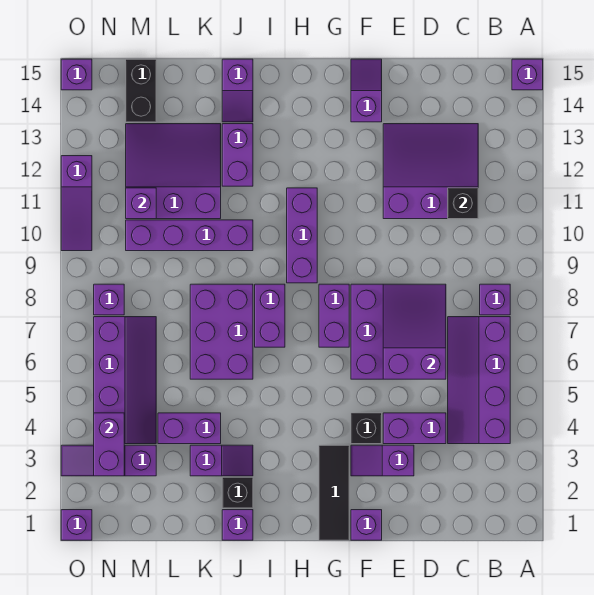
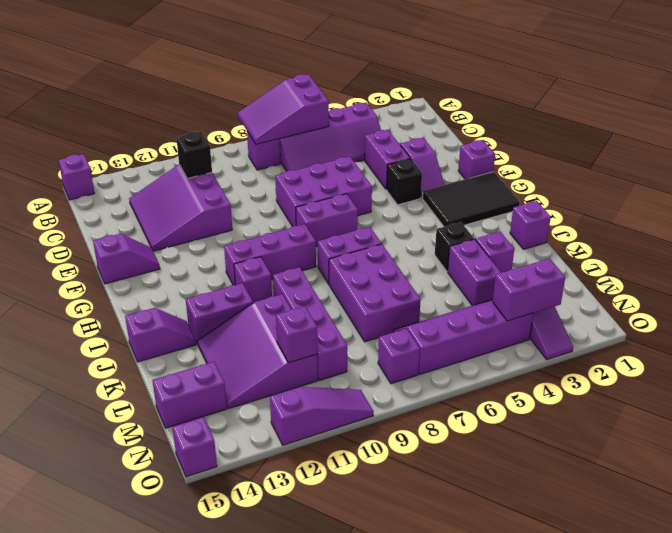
purple 2x3 slope [383,284,446,379] -> purple 2x3 slope moved to [238,74,329,144]
purple 1x2 slope [351,59,382,122] -> purple 1x2 slope turned to [93,234,160,284]
black 1x3 tile [319,445,349,540] -> black 2x3 tile [423,172,520,227]
black 1x1 brick [222,477,253,508] -> black 1x1 brick moved to [435,222,474,272]
purple 2x3 brick [190,284,253,379] -> purple 2x3 brick turned to [329,244,421,342]
black 1x2 brick [126,59,156,122] -> purple 1x2 brick [152,362,227,428]
purple 1x1 brick [61,510,92,540] -> purple 1x1 brick moved to [234,257,272,303]

